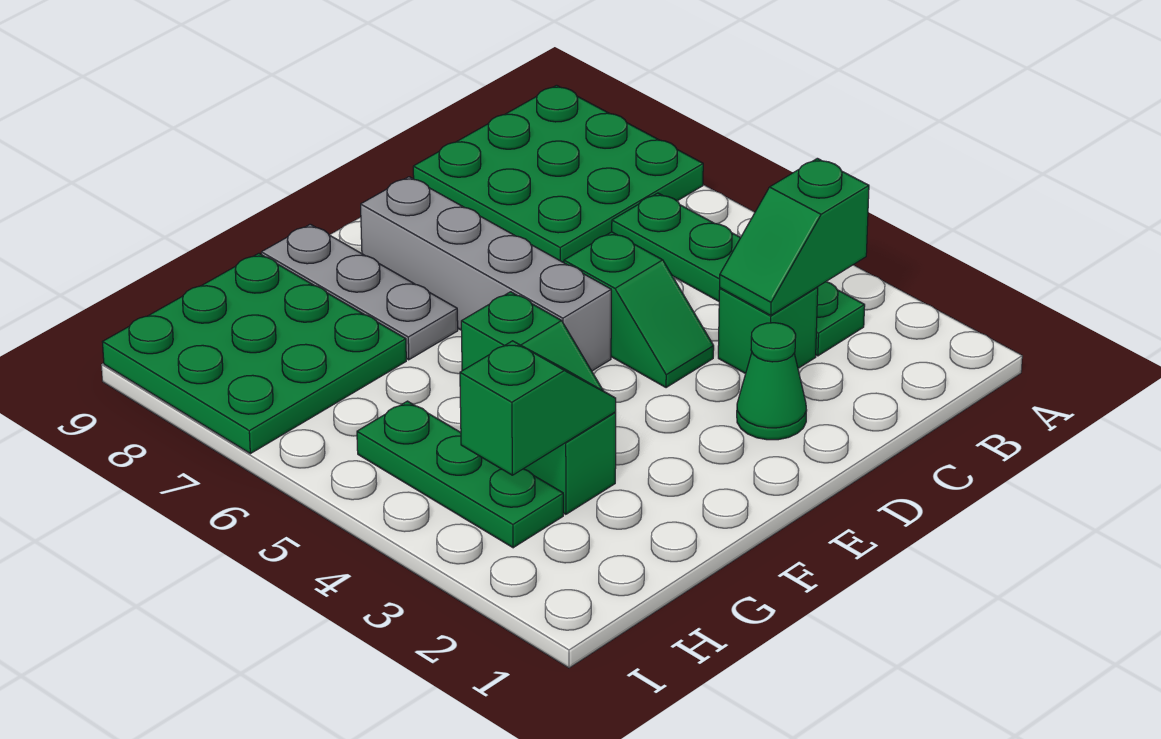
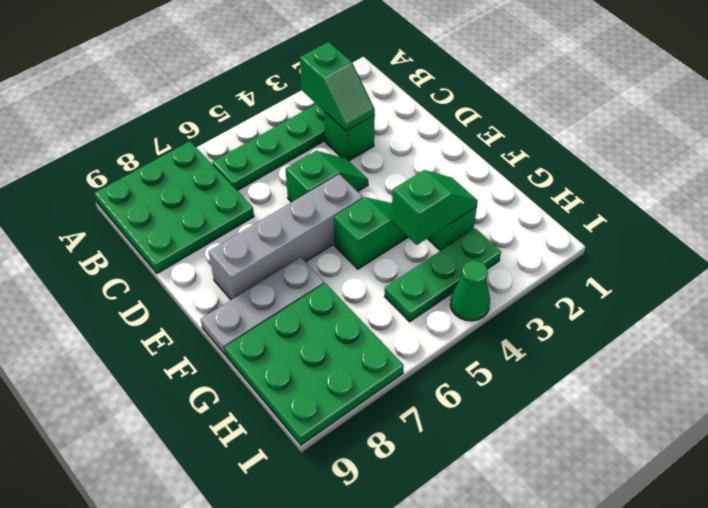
green 1x1 cone [737,323,807,440] -> green 1x1 cone moved to [450,260,490,321]
green 1x2 slope [460,341,616,475] -> green 1x2 slope turned to [391,170,478,245]

